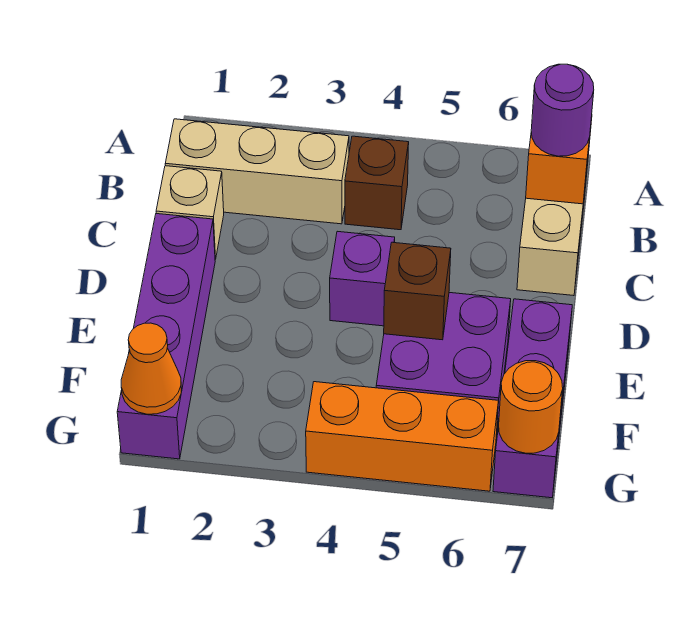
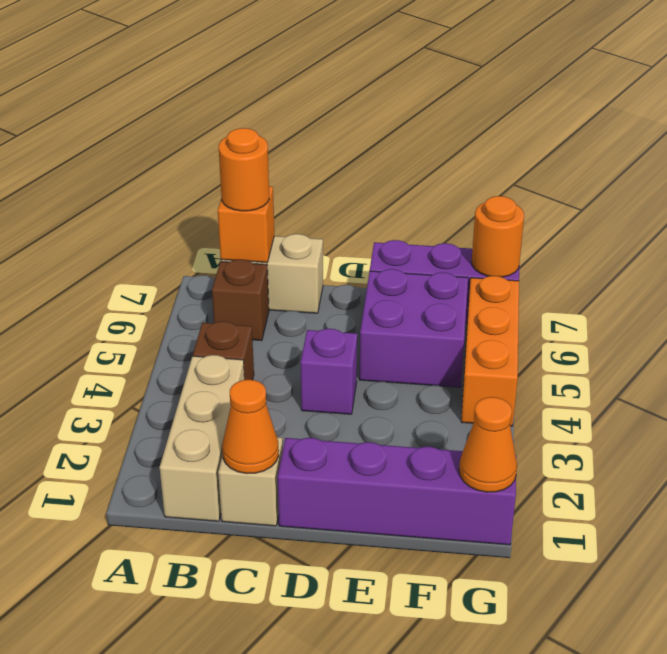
purple 1x1 round brick [531,64,594,156] -> orange 1x1 round brick [219,128,269,211]
none -> orange 1x1 cone [222,380,279,474]
brown 1x1 brick [384,242,451,340] -> brown 1x1 brick moved to [212,259,269,341]

